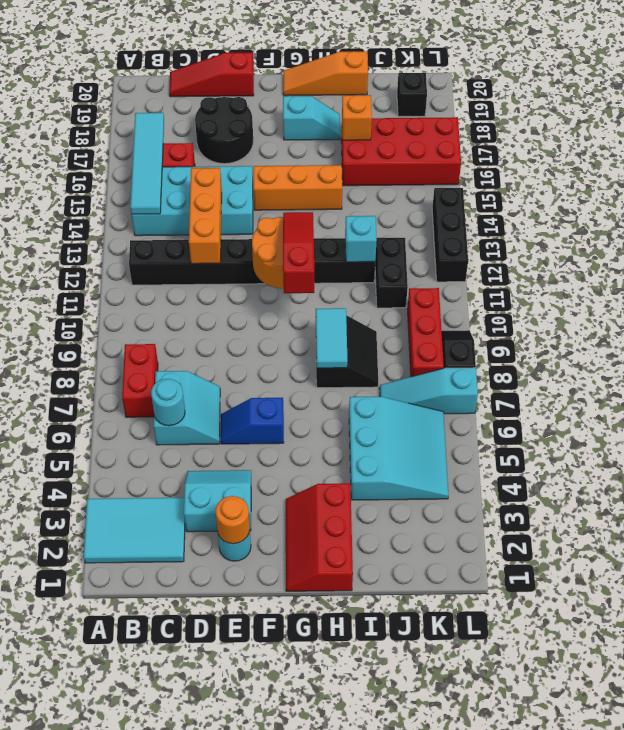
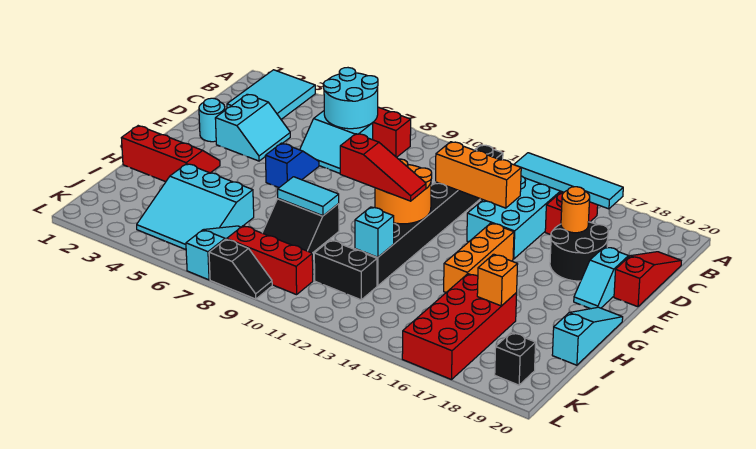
cyan 1x1 round brick [151,379,185,426] -> cyan 2x2 round brick [323,68,378,129]
orange 1x1 round brick [216,496,250,544] -> orange 1x1 round brick moved to [561,187,590,233]
cyan 1x2 slope [283,96,340,140] -> cyan 1x2 slope moved to [574,247,629,309]
orange 1x3 slope [283,51,368,96] -> cyan 1x3 slope [552,307,623,365]
black 1x3 brick [432,188,468,282] -> none

